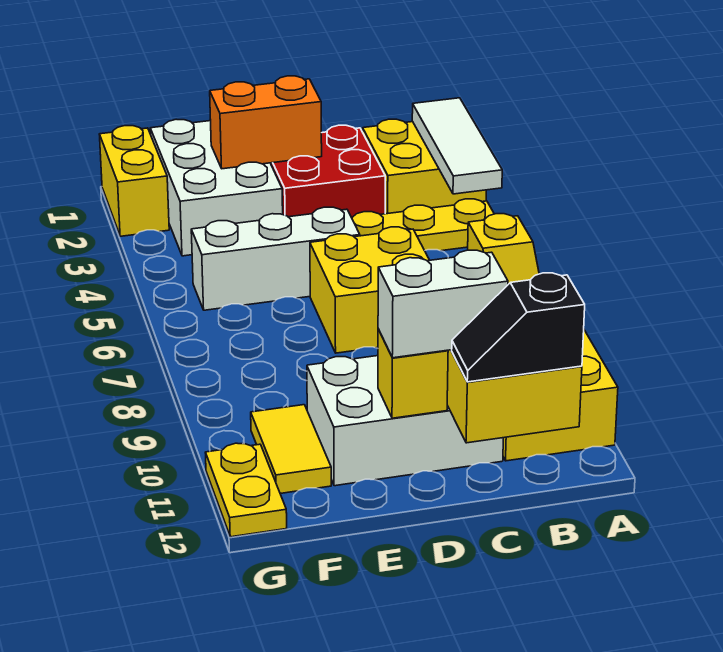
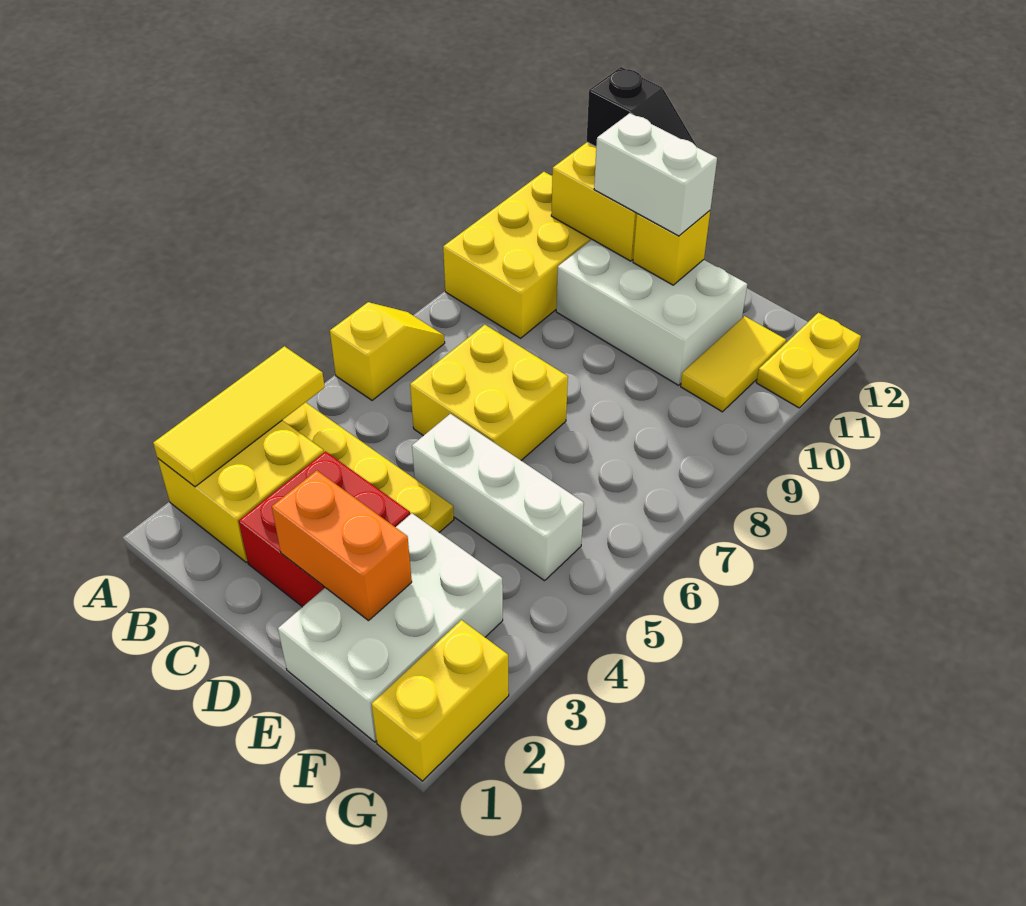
white 1x3 tile [412,98,502,194] -> yellow 1x3 tile [153,346,325,487]

